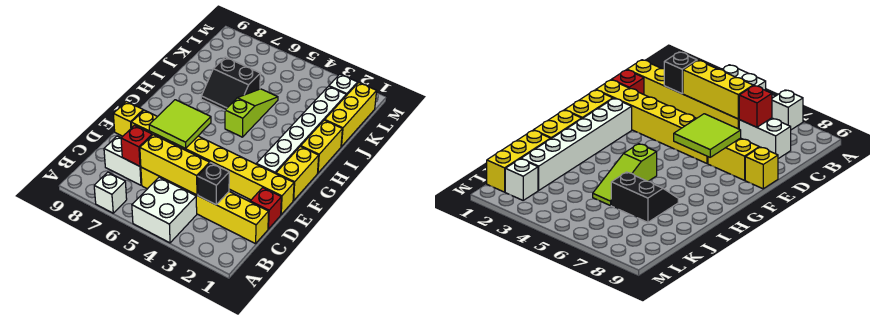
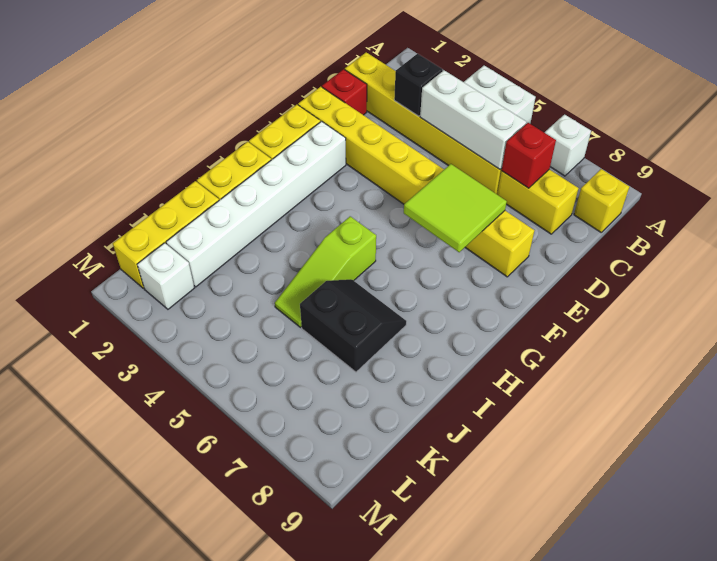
yellow 1x3 brick [140,135,210,195] -> white 1x3 brick [420,70,526,169]
white 1x2 brick [104,136,142,185] -> yellow 1x2 brick [497,169,578,234]
yellow 1x1 brick [113,102,143,136] -> yellow 1x1 brick moved to [574,169,629,233]

